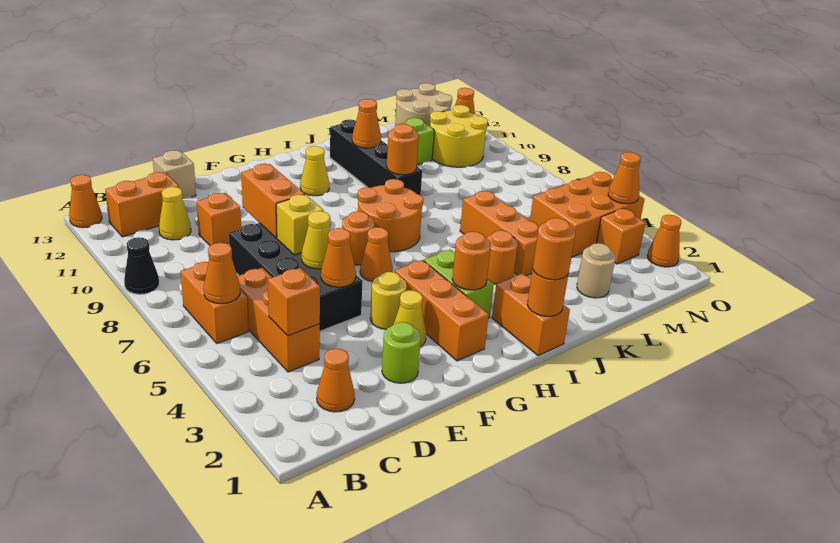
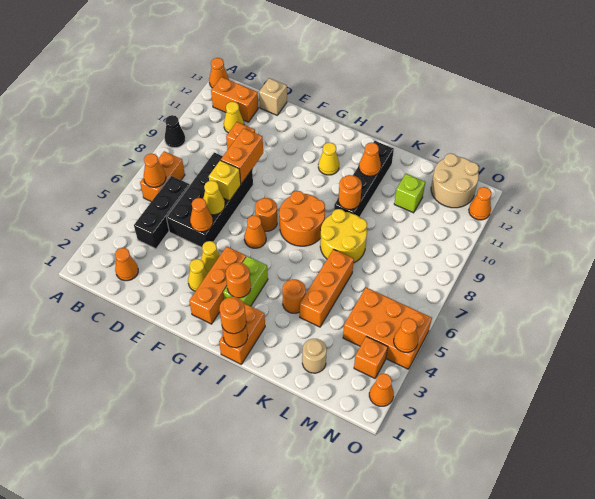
orange 1x3 brick [238,268,320,372] -> black 1x3 brick [134,176,190,249]
orange 1x1 brick [268,268,320,336] -> none
lime 1x1 round brick [382,322,421,383] -> none
yellow 1x1 round brick [370,272,407,329] -> yellow 1x1 cone [201,241,220,272]
yellow 2x2 round brick [430,105,488,167] -> yellow 2x2 round brick moved to [320,209,367,263]

